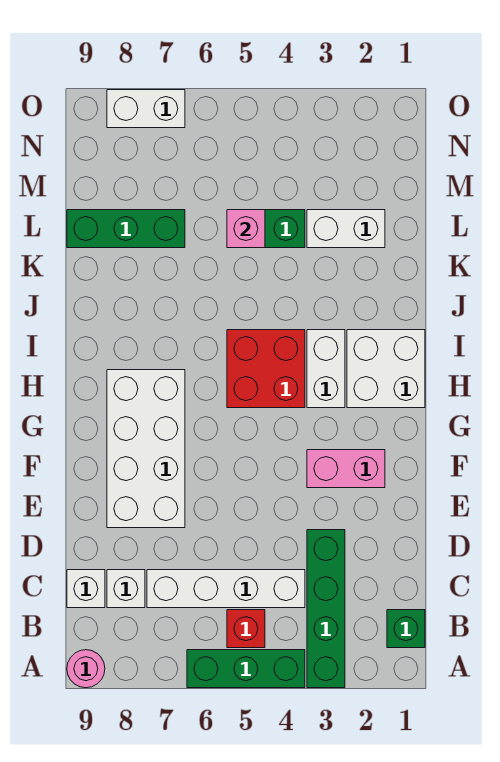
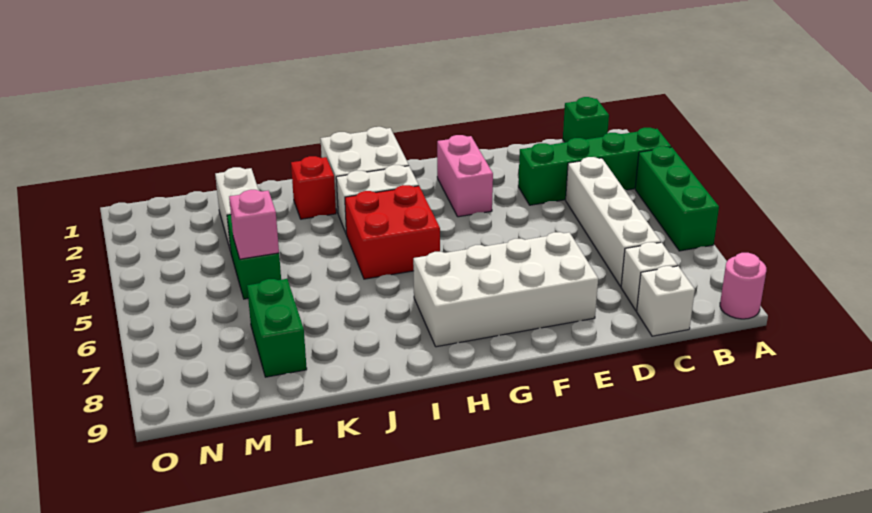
red 1x1 brick [227,610,265,648] -> red 1x1 brick moved to [291,156,336,219]
green 1x3 brick [67,210,185,248] -> green 1x2 brick [247,279,307,377]
white 1x2 brick [107,90,185,128] -> none

